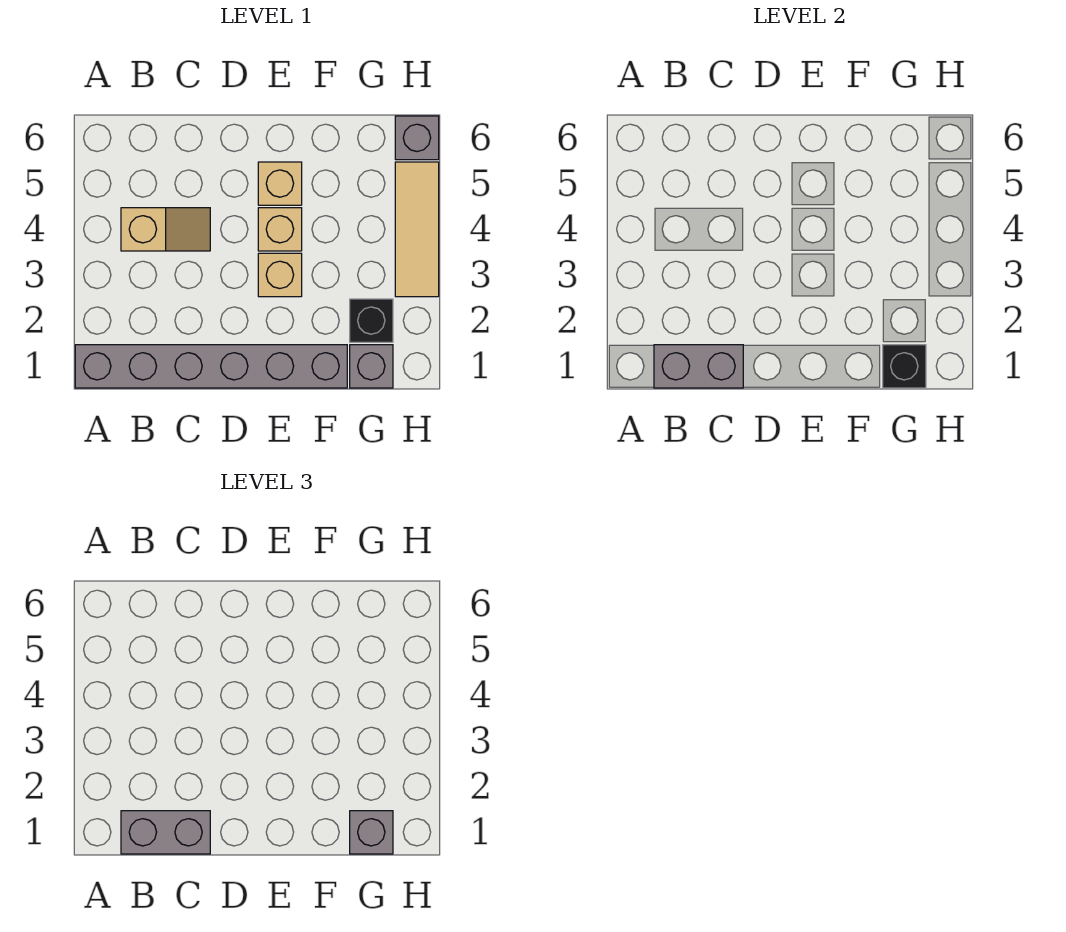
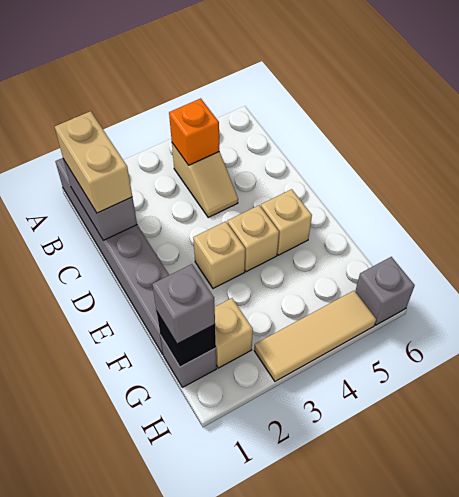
grey 1x2 brick [121,811,210,854] -> tan 1x2 brick [55,111,132,213]
none -> orange 1x1 brick [169,98,219,165]
black 1x1 brick [350,299,393,342] -> tan 1x1 brick [215,298,253,368]

